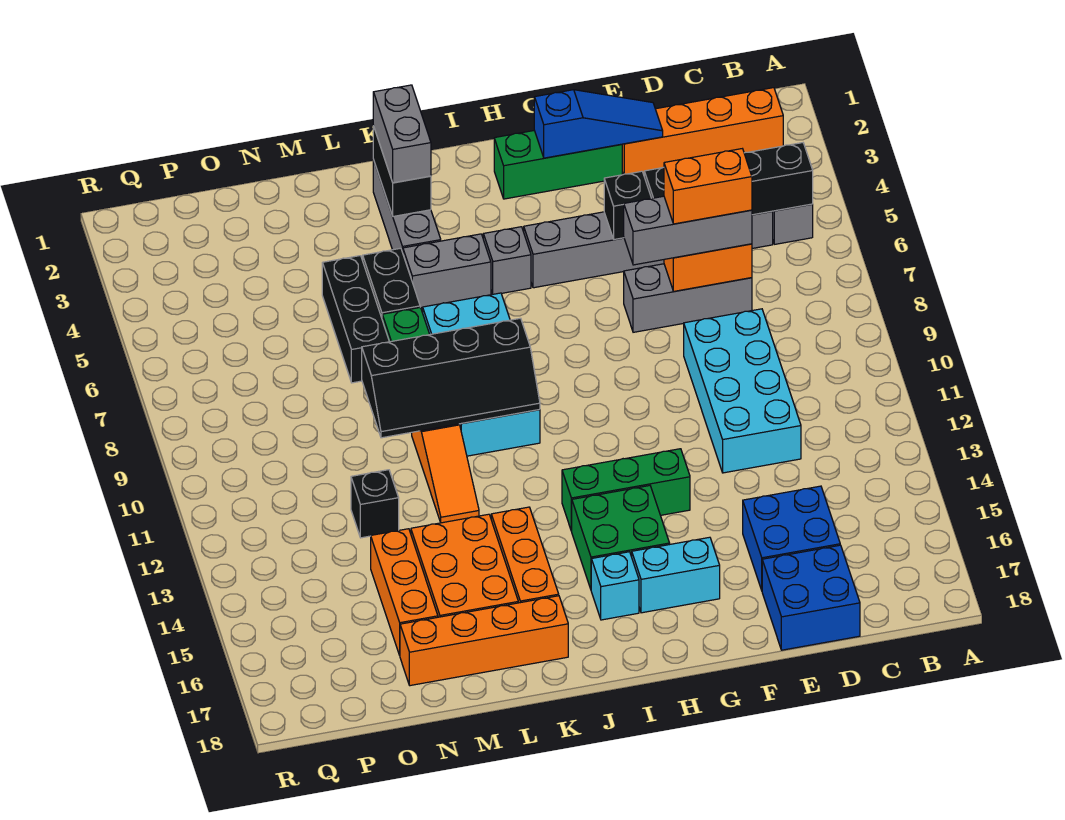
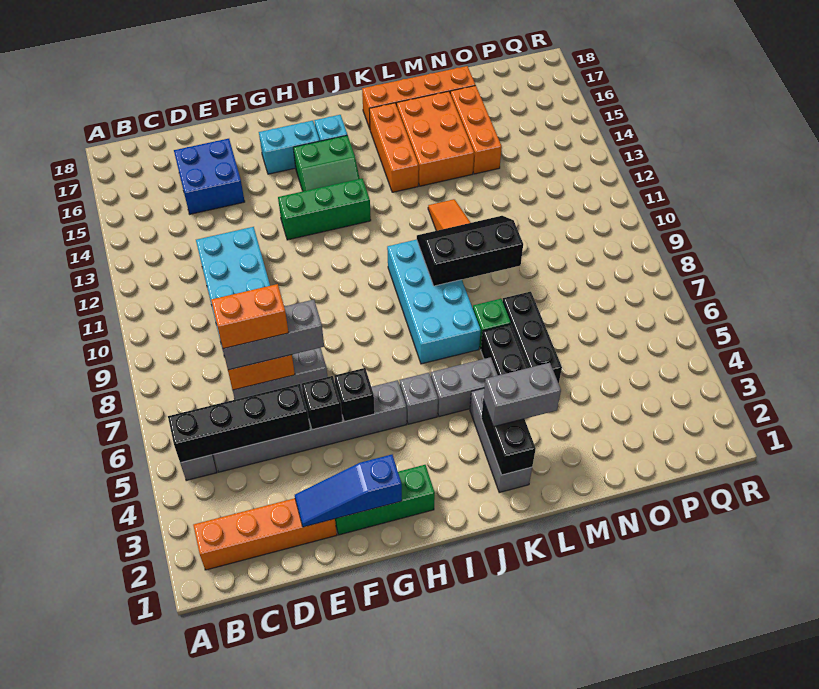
blue 2x2 brick [762,545,860,650] -> none
green 2x2 brick [572,486,670,589] -> green 2x2 slope [293,135,360,191]
black 2x4 slope [362,318,540,438] -> black 2x3 slope [417,216,523,286]
grey 1x2 brick [373,85,431,183] -> grey 1x2 brick turned to [483,363,561,427]
black 1x1 brick [351,470,399,538] -> black 1x1 brick moved to [334,368,375,422]

